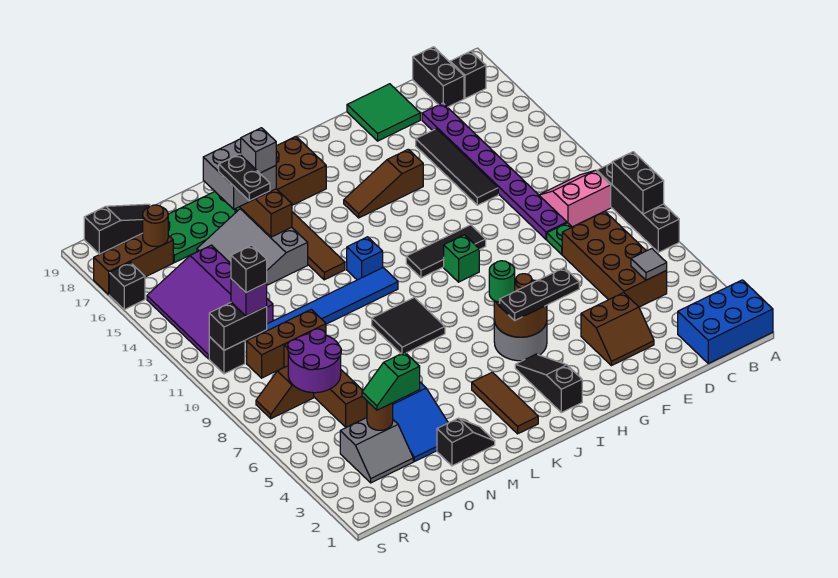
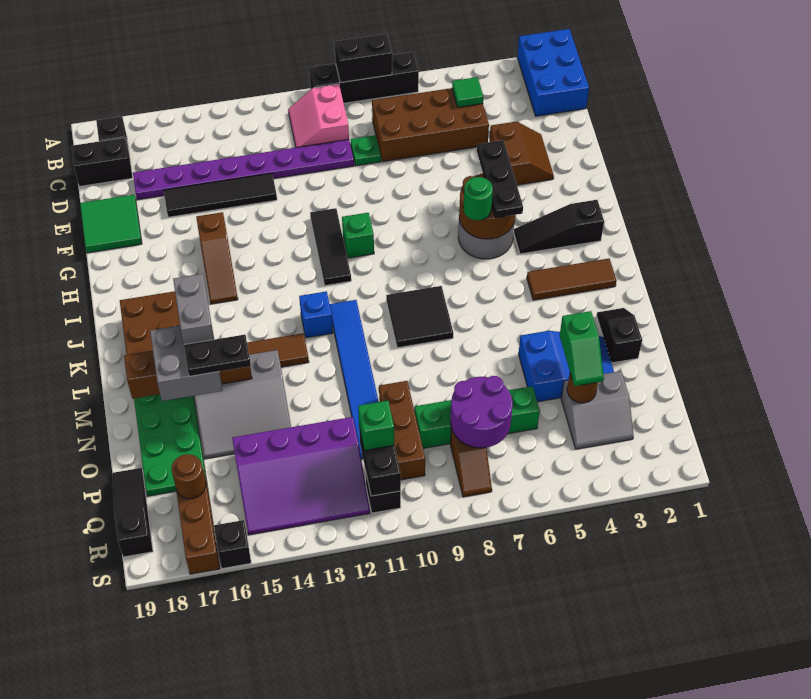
grey 1x1 tile [631,249,667,280] -> green 1x1 tile [452,77,483,107]
grey 1x1 brick [241,128,276,173] -> grey 1x2 brick [173,274,214,344]
grey 2x2 slope [340,418,413,483] -> grey 2x2 slope turned to [561,371,634,449]
brown 1x4 brick [284,343,367,427] -> green 1x4 brick [415,386,540,448]
purple 1x1 brick [231,279,267,316] -> green 1x1 brick [358,401,394,450]
black 1x1 brick [231,245,267,293] -> none

